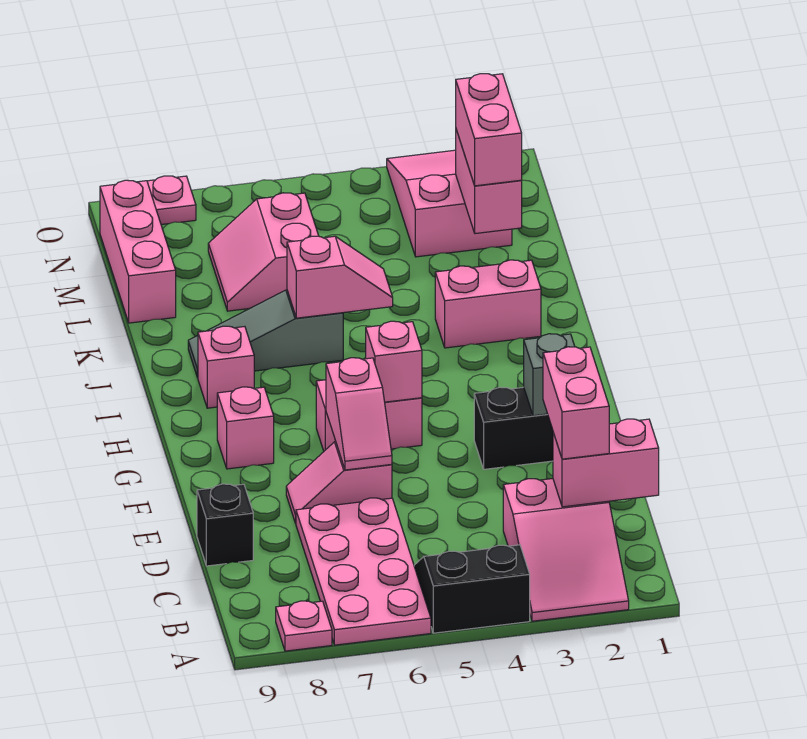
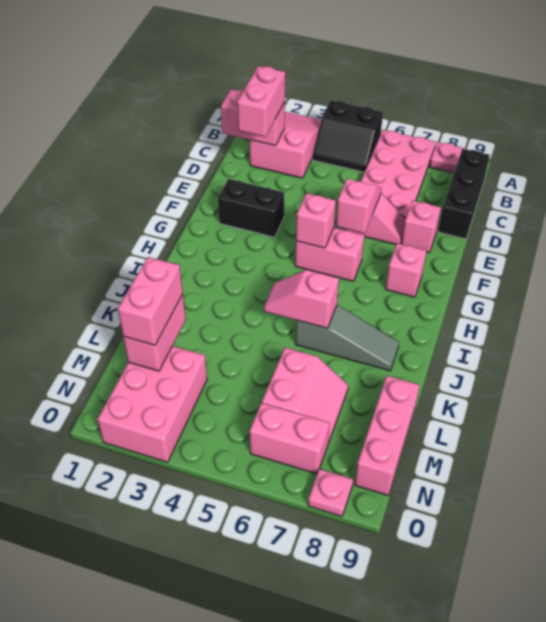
black 1x1 brick [197,484,253,566] -> black 1x3 brick [438,149,490,239]
grey 1x1 brick [524,334,575,416] -> none
pink 1x1 brick [198,326,254,408] -> pink 1x1 brick moved to [402,201,441,253]
pink 1x2 brick [435,260,541,348] -> pink 1x2 brick moved to [249,403,330,474]
pink 2x3 slope [387,150,512,257] -> pink 2x3 brick [97,346,207,462]

